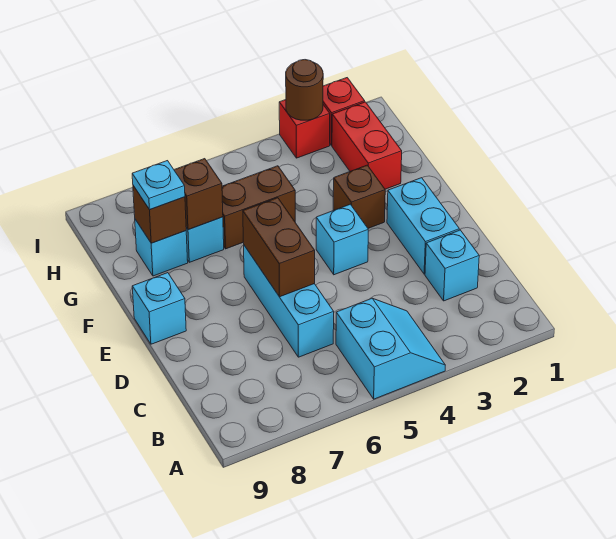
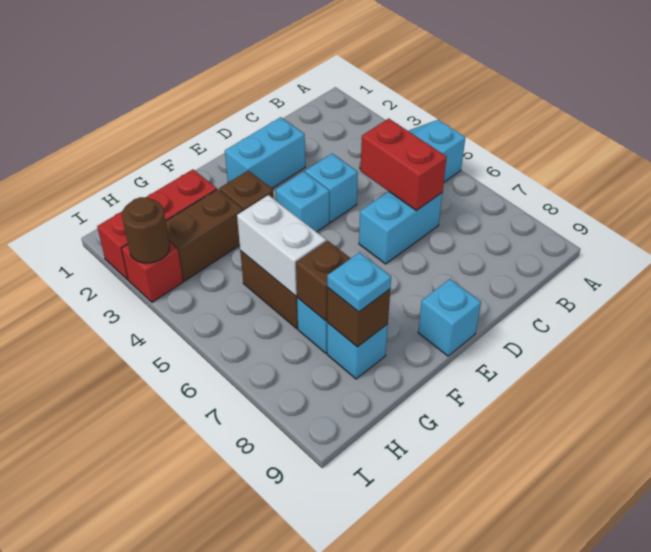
cyan 1x1 brick [425,230,479,301] -> cyan 1x1 brick moved to [305,154,358,222]
none -> red 1x2 brick [360,119,447,211]
cyan 1x3 brick [244,246,334,357] -> cyan 1x2 brick [359,192,442,264]
brown 1x2 brick [243,198,315,297] -> brown 1x2 brick moved to [165,189,243,281]
none -> white 1x2 brick [237,195,326,296]

